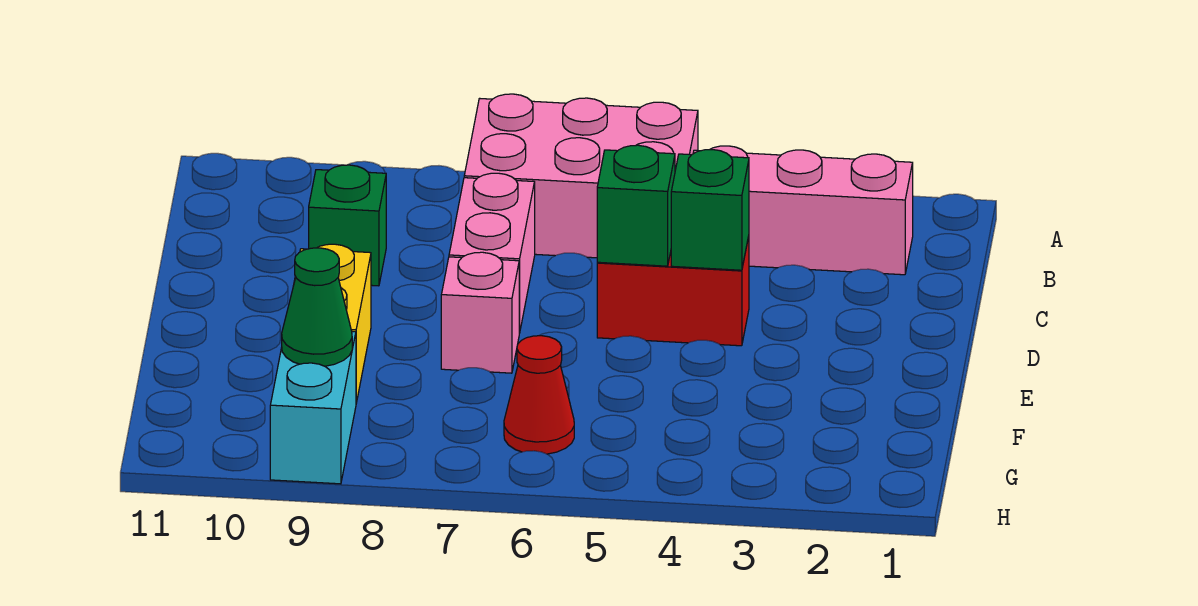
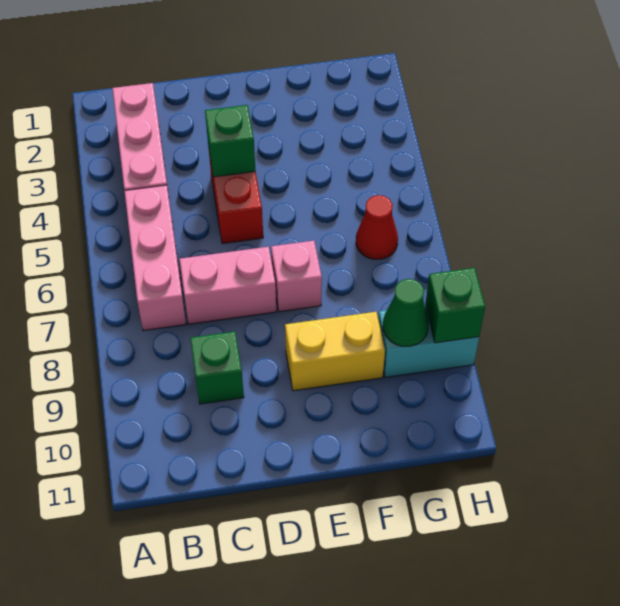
pink 2x3 brick [464,94,698,258] -> pink 1x3 brick [124,185,186,331]
green 1x1 brick [597,145,675,266] -> green 1x1 brick moved to [425,268,485,343]

